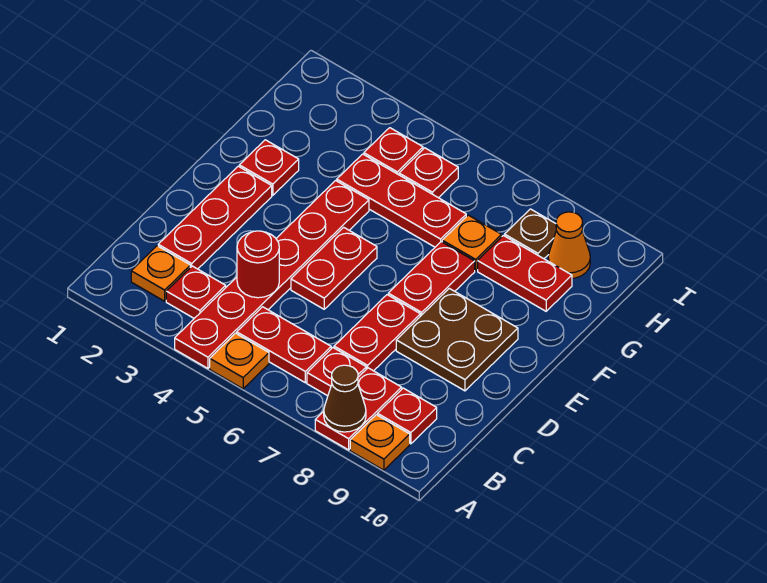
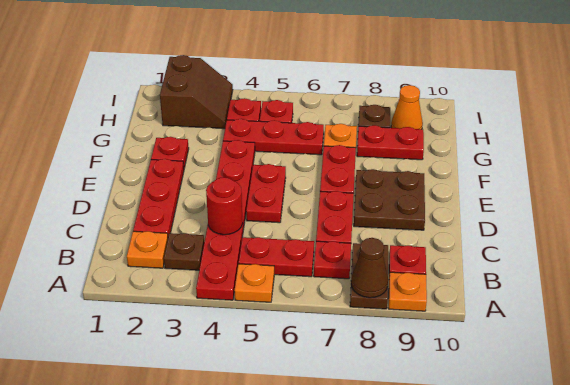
red 1x2 plate [315,368,402,450] -> brown 1x2 plate [350,243,388,309]
red 1x1 plate [166,266,226,318] -> brown 1x1 plate [164,233,204,270]
none -> brown 2x2 slope [160,55,233,129]

